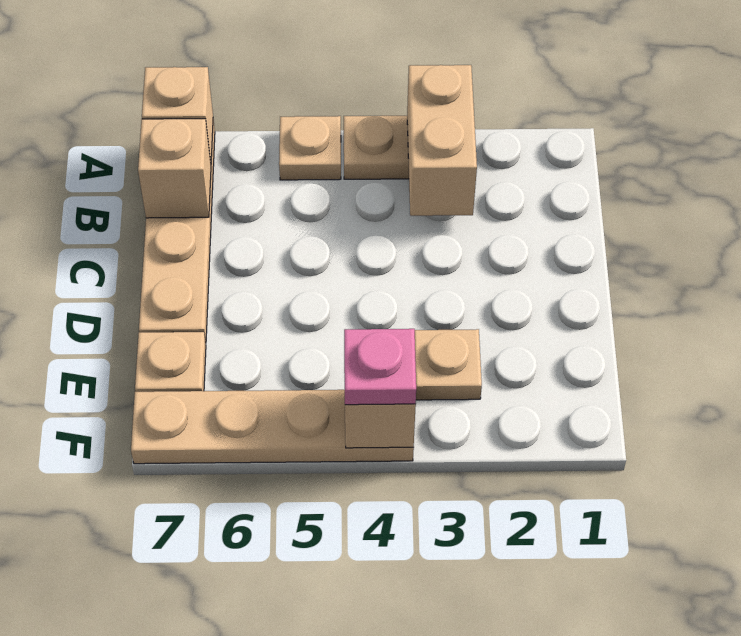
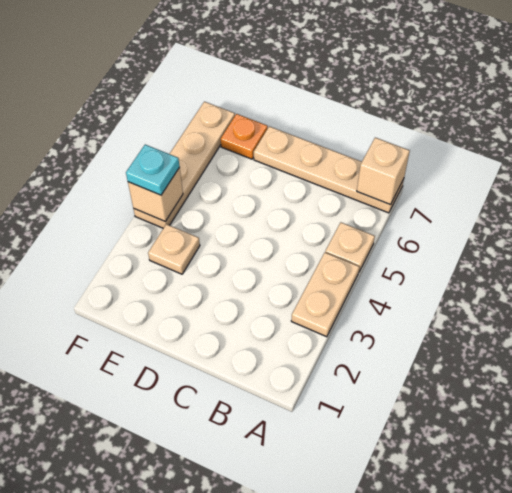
tan 1x2 brick [407,65,477,216] -> none
tan 1x1 brick [138,119,211,218] -> none
tan 1x1 plate [135,332,206,392] -> orange 1x1 plate [221,114,268,159]
pink 1x1 plate [344,329,416,405] -> cyan 1x1 plate [126,145,180,195]

